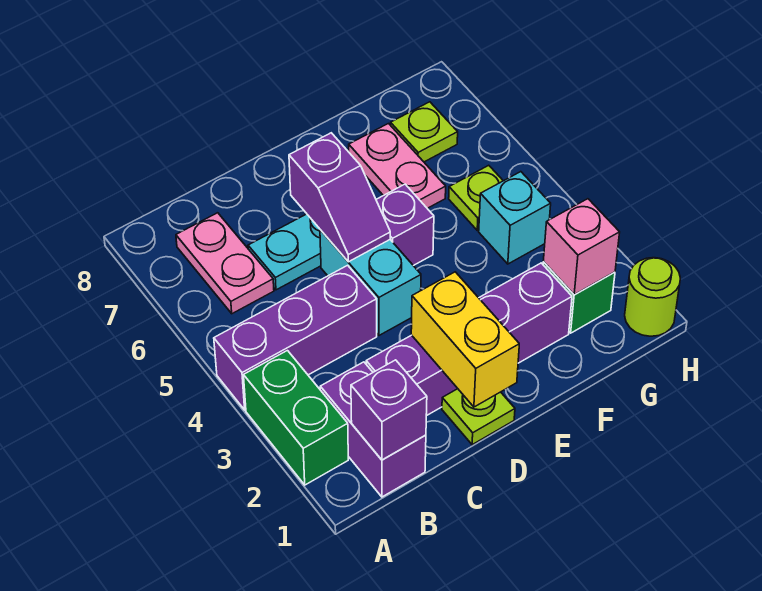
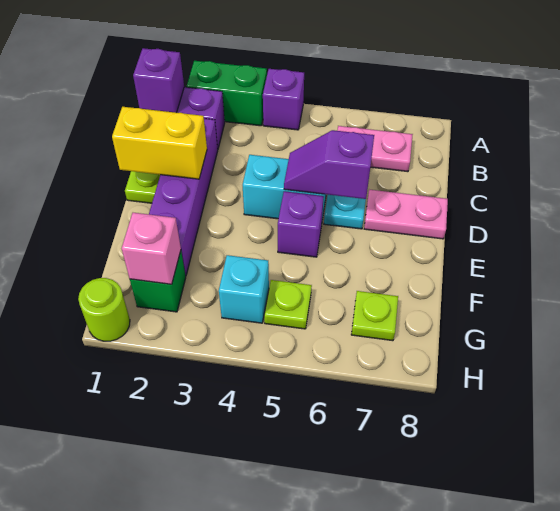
purple 1x3 brick [214,265,377,410] -> purple 1x1 brick [263,69,304,130]
pink 1x2 plate [349,124,446,208] -> pink 1x2 plate moved to [364,190,448,239]

